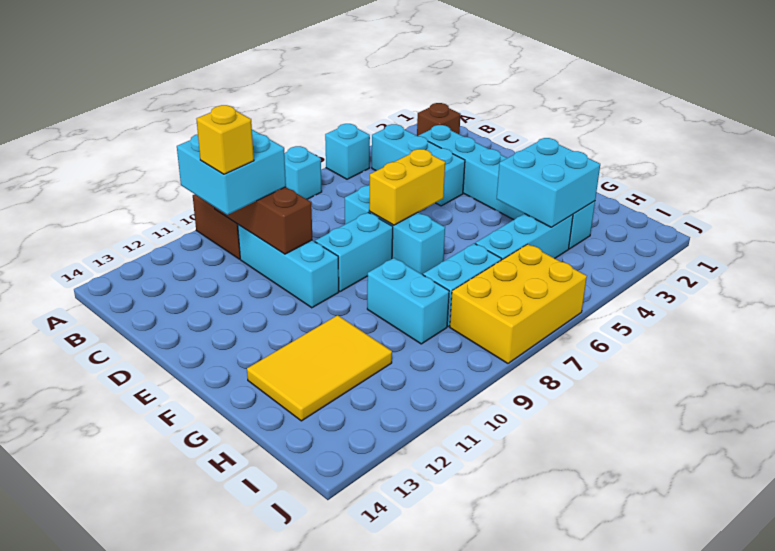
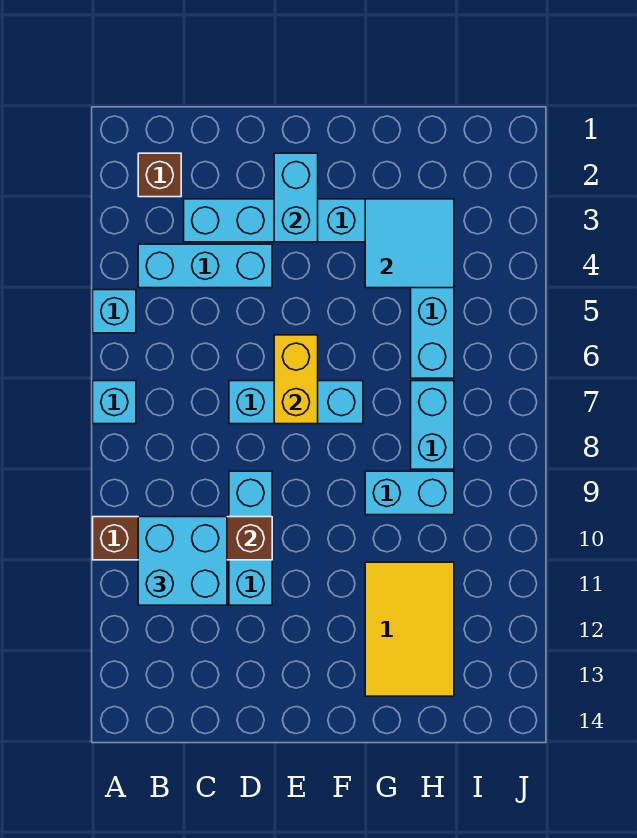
cyan 1x3 brick [238,225,339,308] -> cyan 1x3 brick turned to [229,471,272,605]
yellow 1x1 brick [196,105,254,174] -> none
cyan 1x2 brick [315,212,393,292] -> cyan 1x2 brick moved to [274,153,318,242]
cyan 2x2 brick [497,138,600,227] -> cyan 2x2 tile [365,199,454,288]
yellow 2x3 brick [450,244,587,363] -> none

